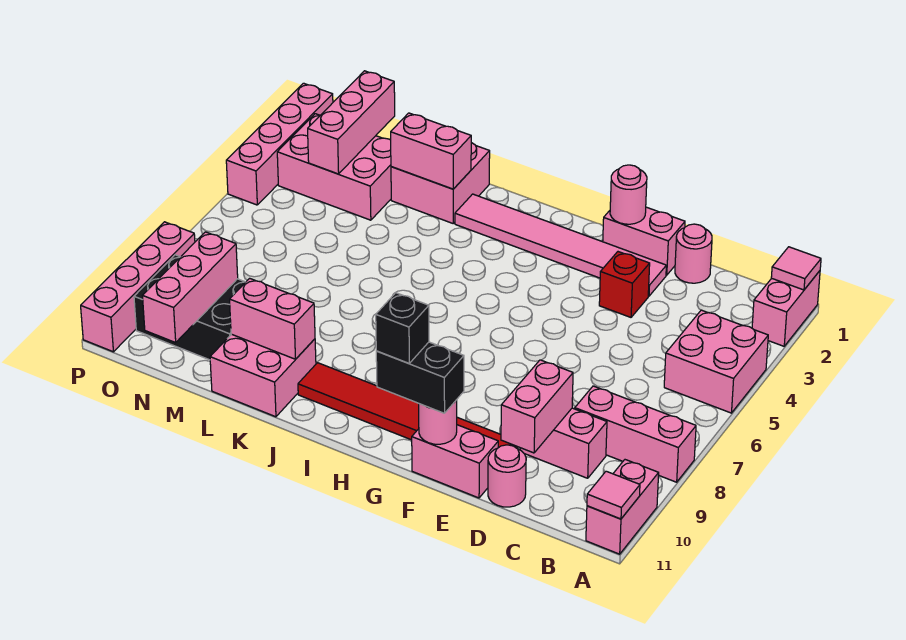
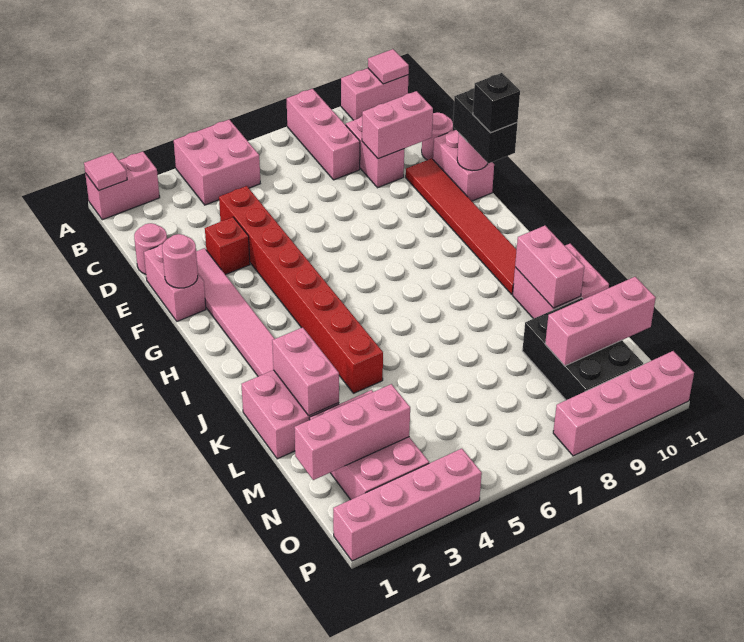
none -> red 1x8 brick [219,186,383,393]

